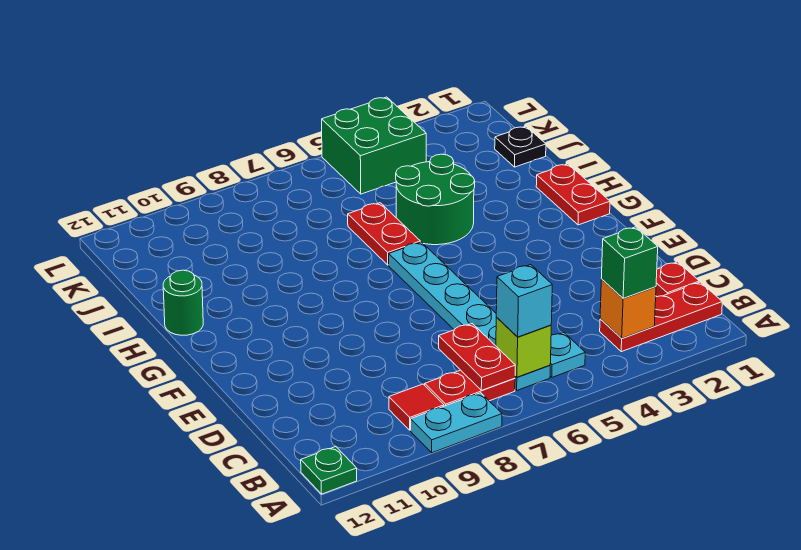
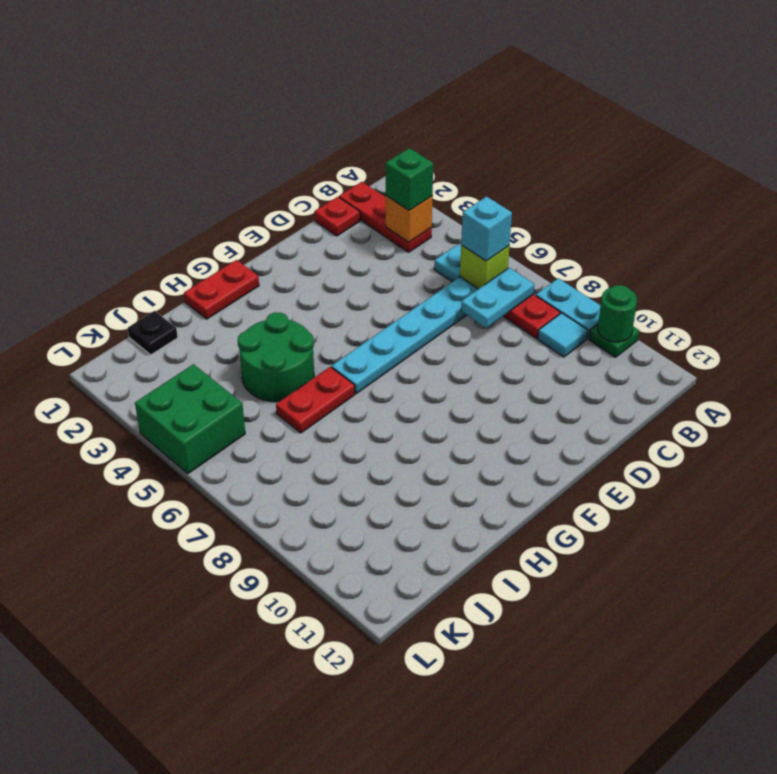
green 1x1 plate [301,447,357,494] -> green 1x1 plate moved to [589,325,639,357]
red 1x2 plate [439,324,515,390] -> cyan 1x2 plate [461,268,534,328]
red 1x1 tile [389,384,444,430] -> cyan 1x1 tile [538,313,588,357]
green 1x1 round brick [163,270,203,335] -> green 1x1 round brick moved to [598,285,637,342]

